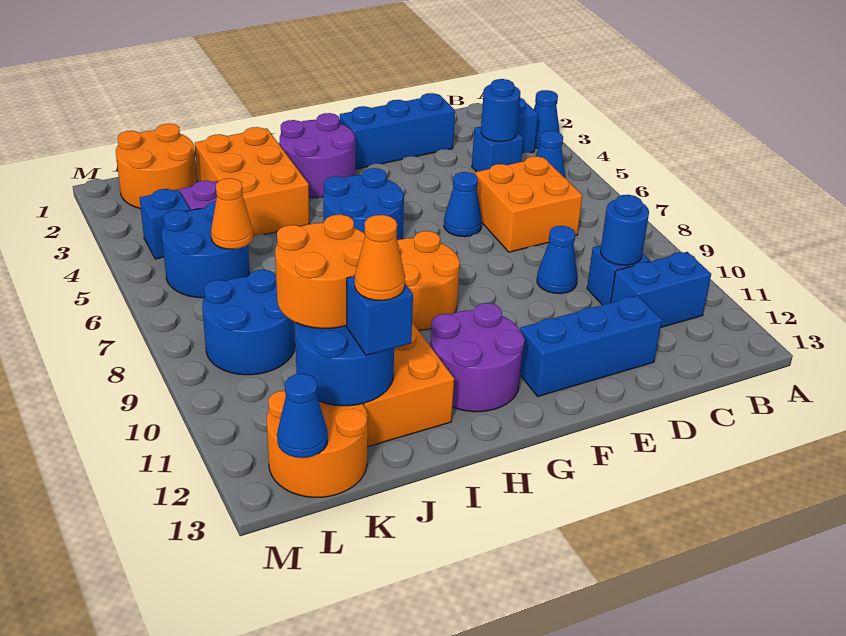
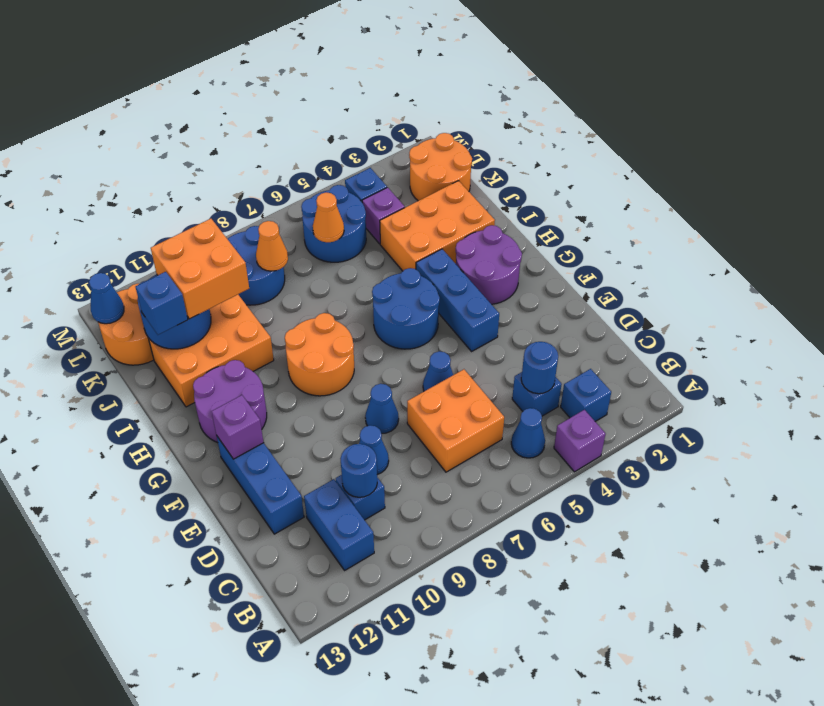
blue 1x1 cone [534,90,560,148] -> blue 1x1 cone moved to [365,384,399,434]
none -> purple 1x1 brick [554,410,605,472]
blue 1x3 brick [340,93,455,169] -> blue 1x3 brick moved to [416,249,499,351]
none -> purple 1x1 brick [211,395,264,459]
orange 2x2 round brick [275,214,365,328] -> orange 2x2 brick [151,219,249,319]
orange 1x1 cone [355,215,405,301] -> orange 1x1 cone moved to [256,221,288,271]

